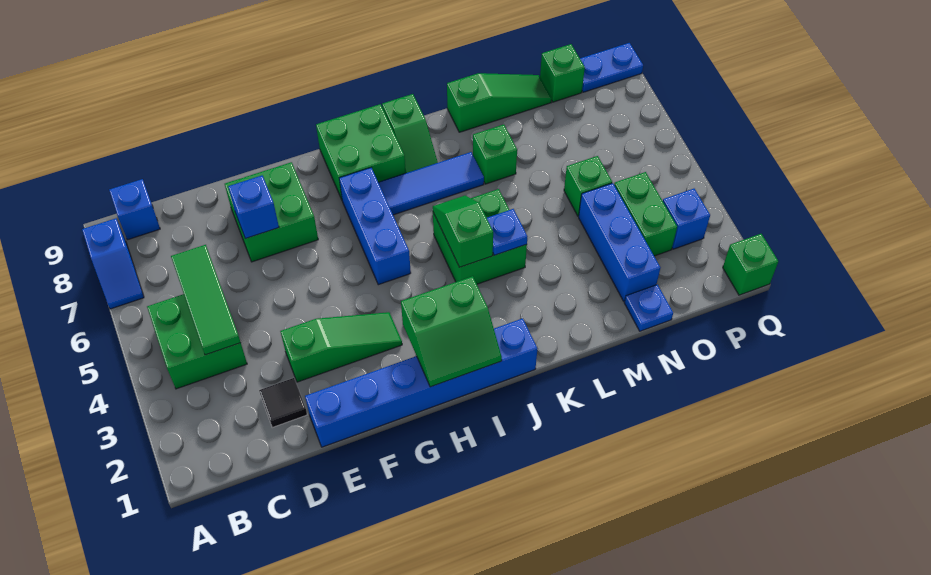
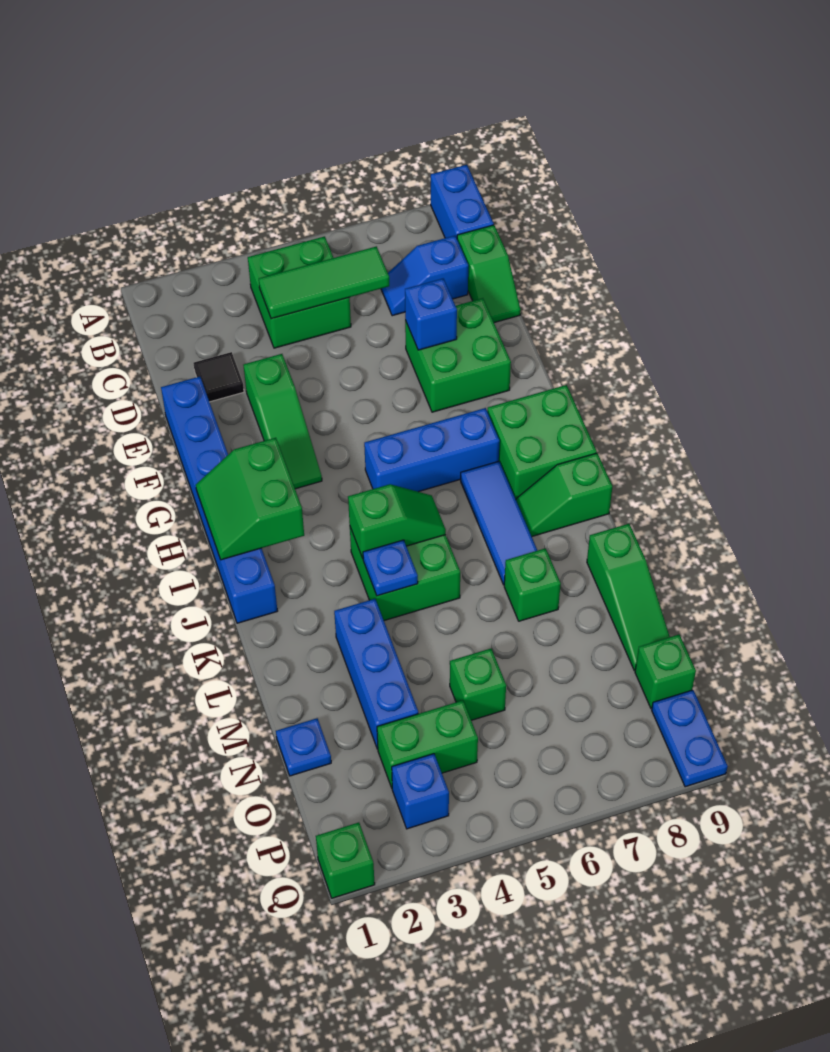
blue 1x2 slope [82,218,144,309] -> blue 1x2 slope moved to [381,236,468,316]
blue 1x1 brick [109,179,160,240] -> blue 1x2 brick [431,165,494,238]
none -> green 1x2 slope [457,225,521,323]
blue 1x3 brick [579,183,660,301] -> blue 1x3 brick turned to [334,599,418,749]

